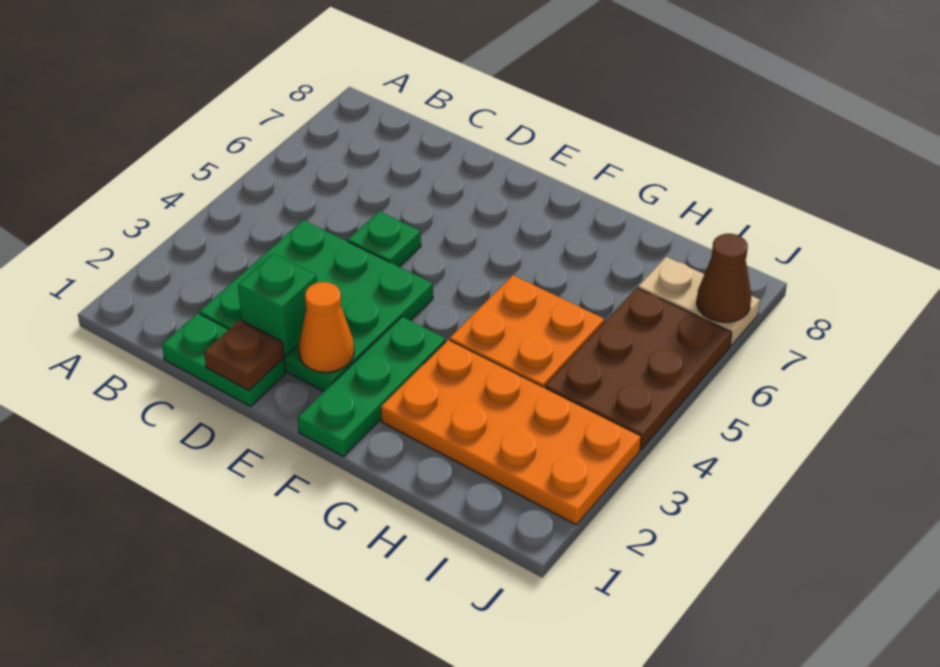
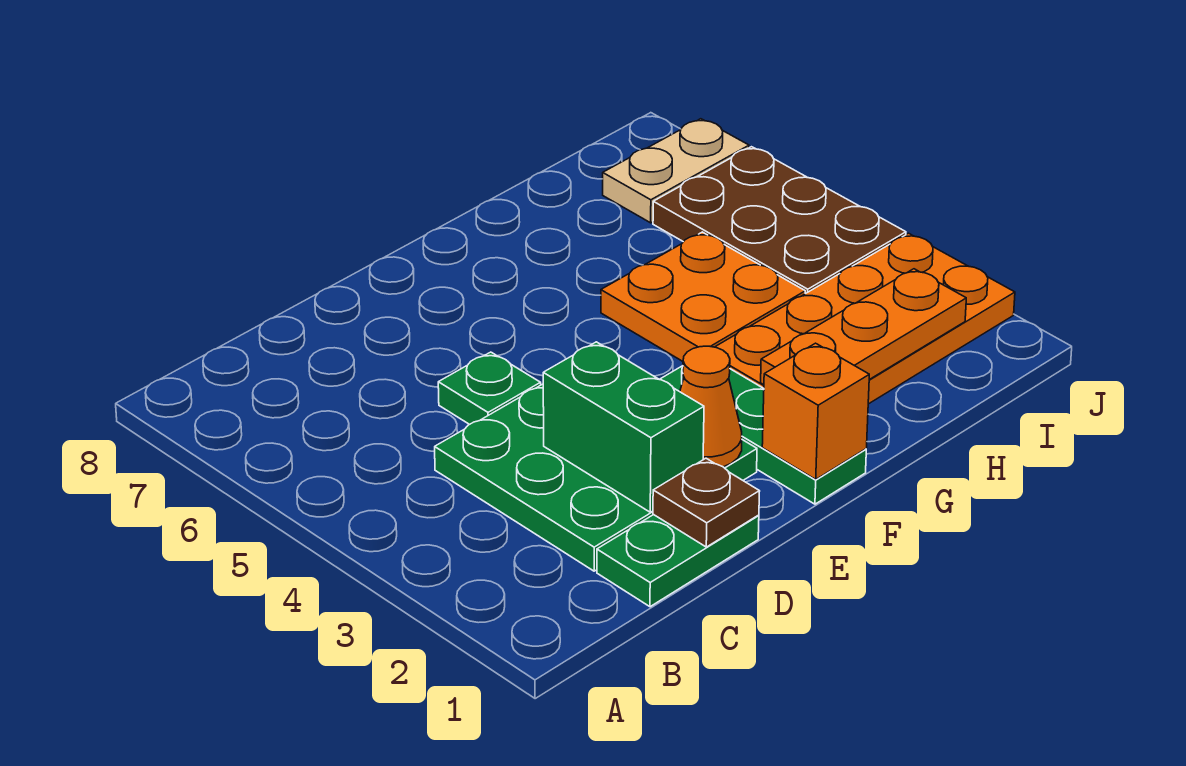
green 1x1 brick [238,254,317,356] -> green 1x2 brick [543,342,704,512]
none -> orange 1x1 brick [762,343,869,479]
none -> orange 1x3 plate [761,269,966,385]
brown 1x1 cone [697,234,751,322] -> none

